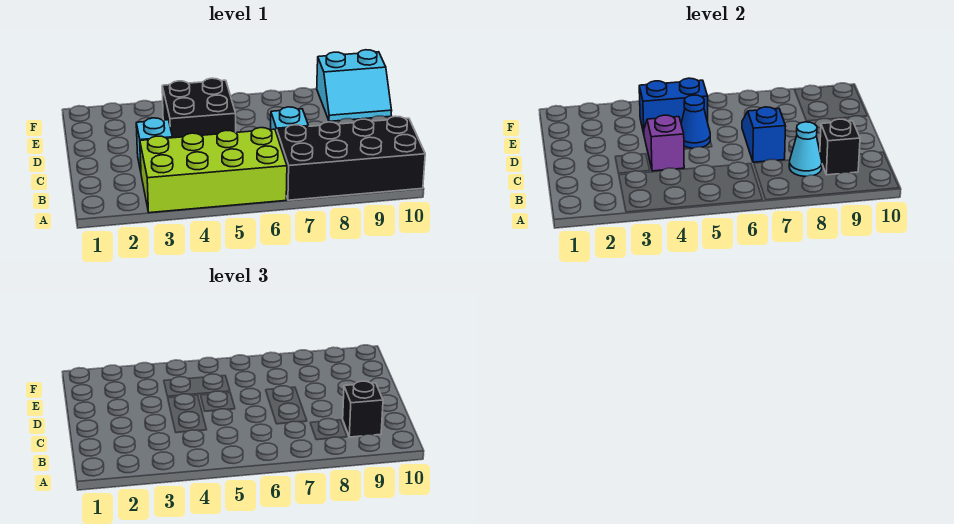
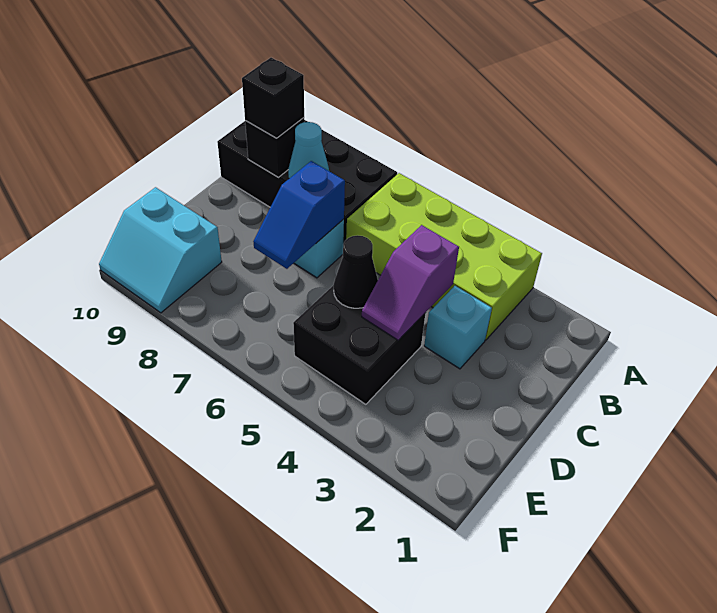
blue 1x1 cone [681,95,710,148] -> black 1x1 cone [334,235,378,308]
blue 1x2 brick [639,78,708,133] -> none
cyan 2x2 slope [317,50,392,121] -> cyan 2x2 slope turned to [99,187,222,313]

